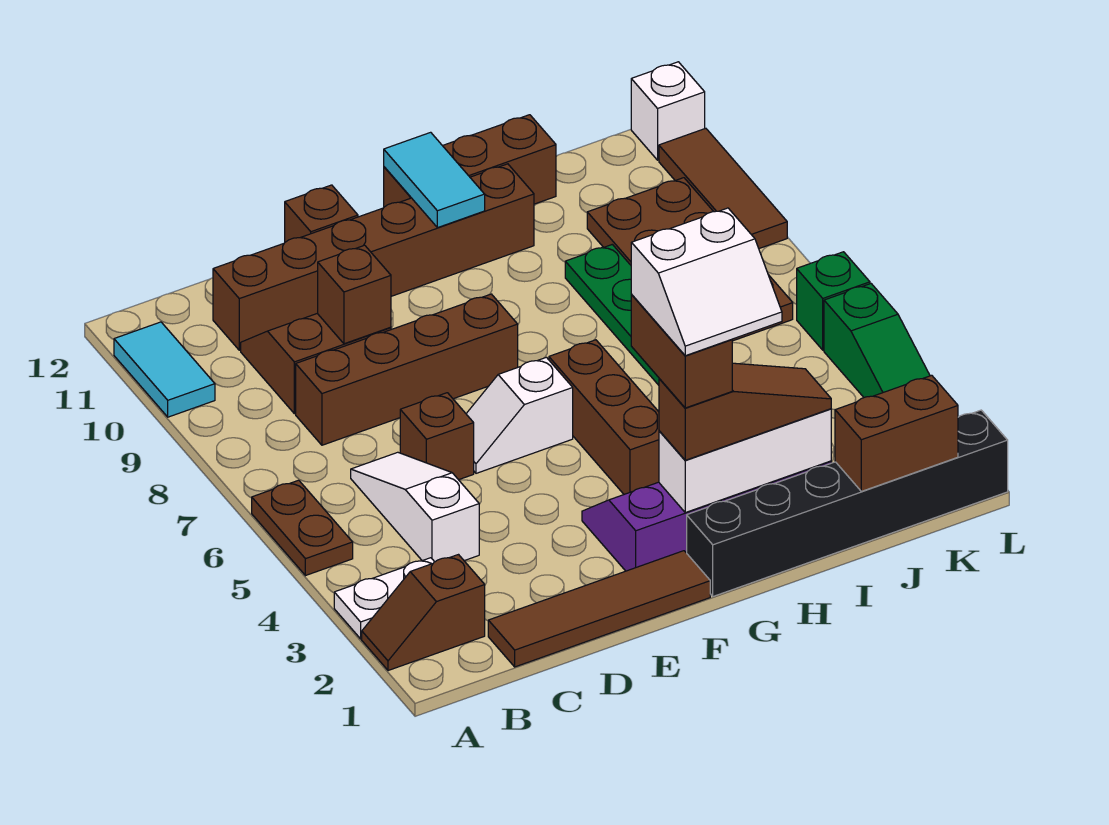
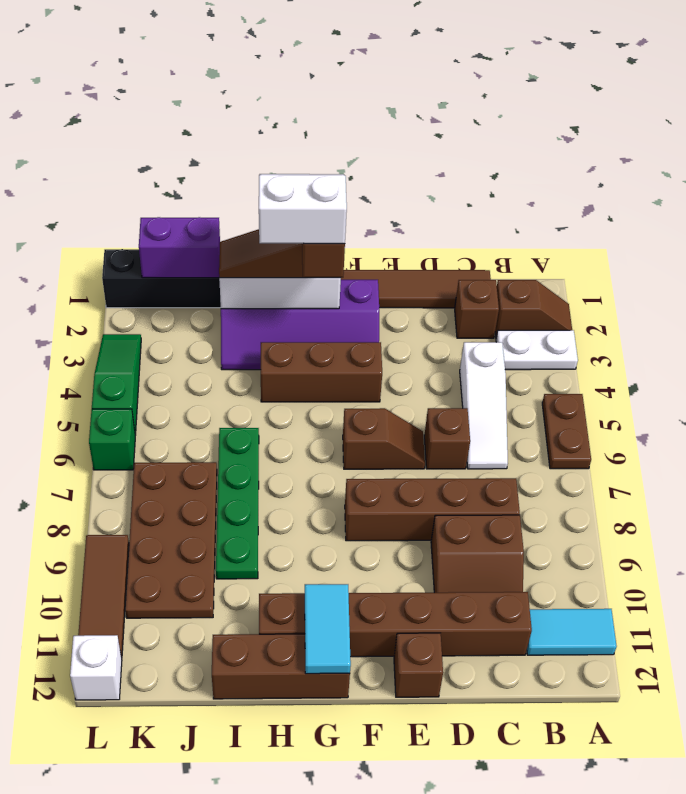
cyan 1x2 tile [114,322,215,417] -> cyan 1x2 tile turned to [527,609,617,655]
brown 1x1 brick [318,245,391,344] -> brown 1x1 brick moved to [455,280,499,338]
white 1x2 slope [466,357,573,473] -> brown 1x2 slope [343,408,425,469]
brown 1x3 brick [549,340,659,494] -> brown 1x3 brick turned to [261,342,382,402]
brown 1x2 brick [835,375,958,491] -> purple 1x2 brick [139,217,220,278]

